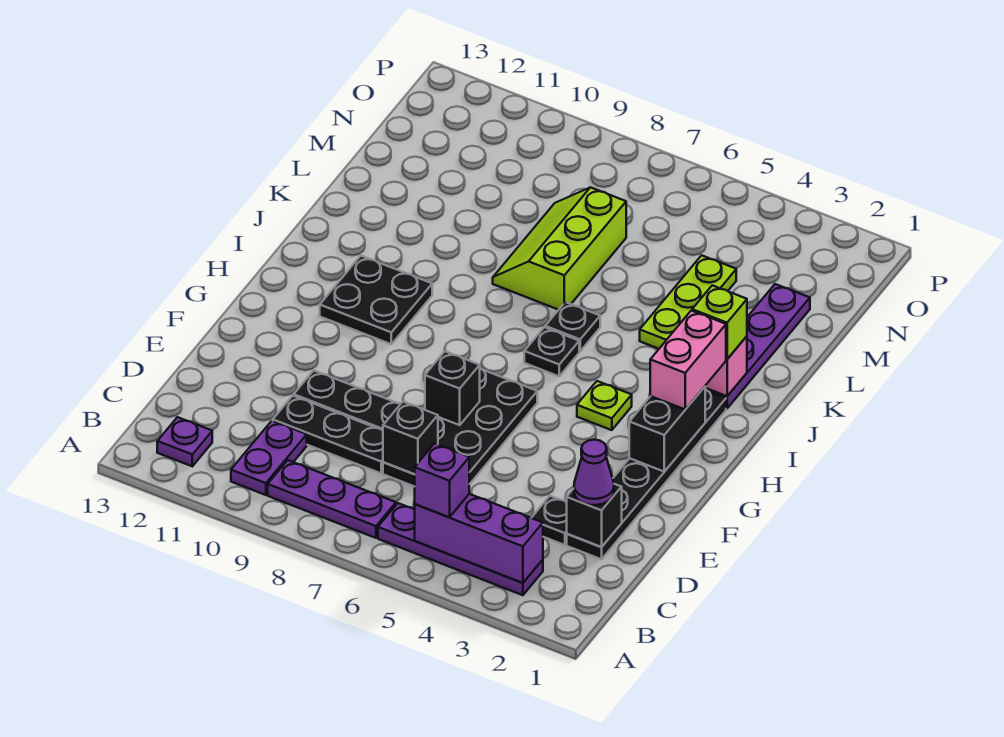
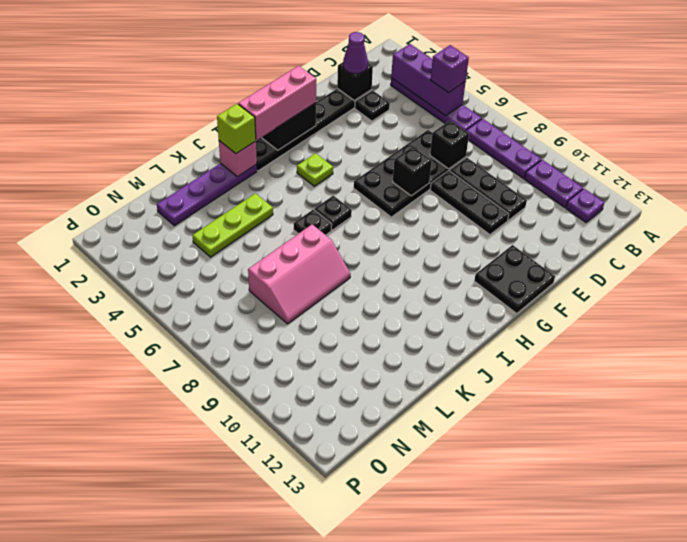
purple 1x2 plate [231,421,307,495] -> purple 1x2 plate turned to [525,160,583,208]
pink 1x2 brick [650,310,726,409] -> pink 1x3 brick [238,66,316,140]
black 2x2 plate [320,256,432,344] -> black 2x2 plate moved to [474,245,555,314]
lime 2x3 slope [493,187,626,310] -> pink 2x3 slope [248,224,351,324]

